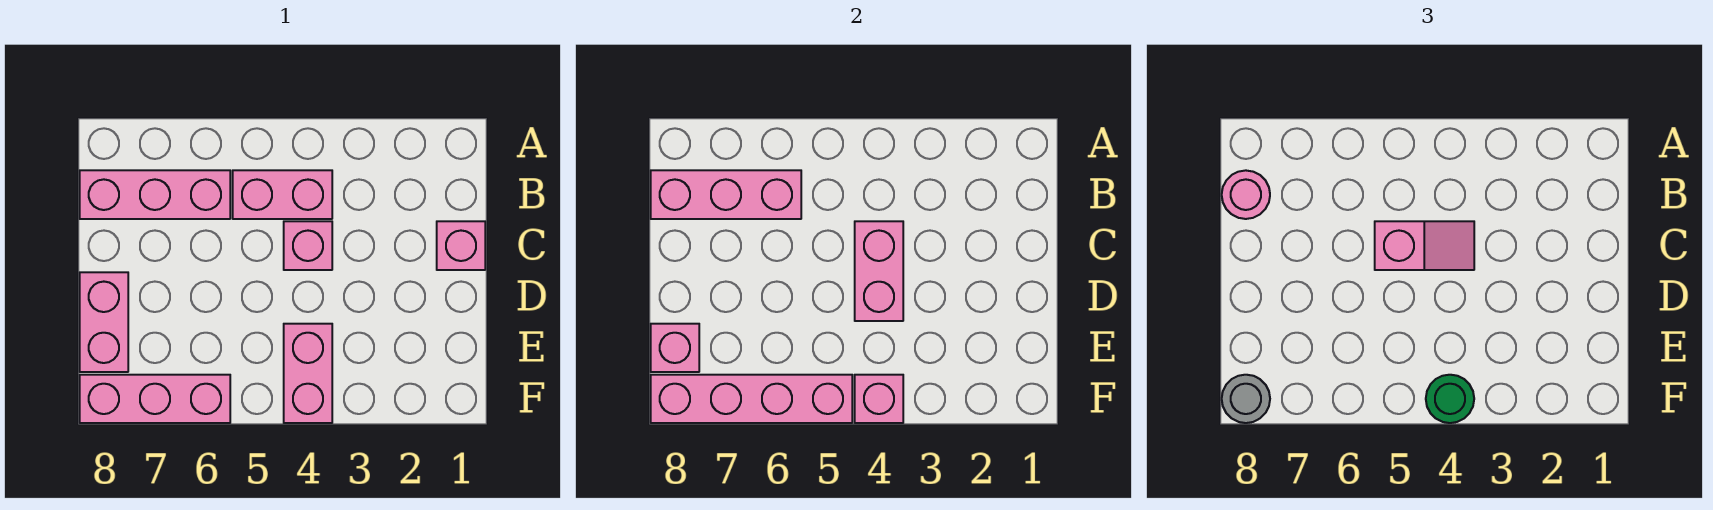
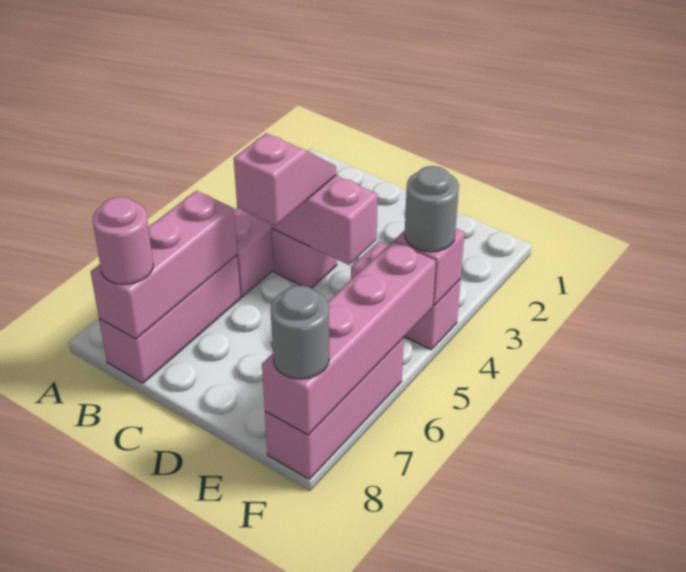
pink 1x1 brick [437,221,485,270] -> none
pink 1x2 brick [80,272,128,372] -> none
pink 1x1 brick [651,324,699,372] -> none
green 1x1 round brick [1426,375,1474,423] -> grey 1x1 round brick [405,166,459,252]

